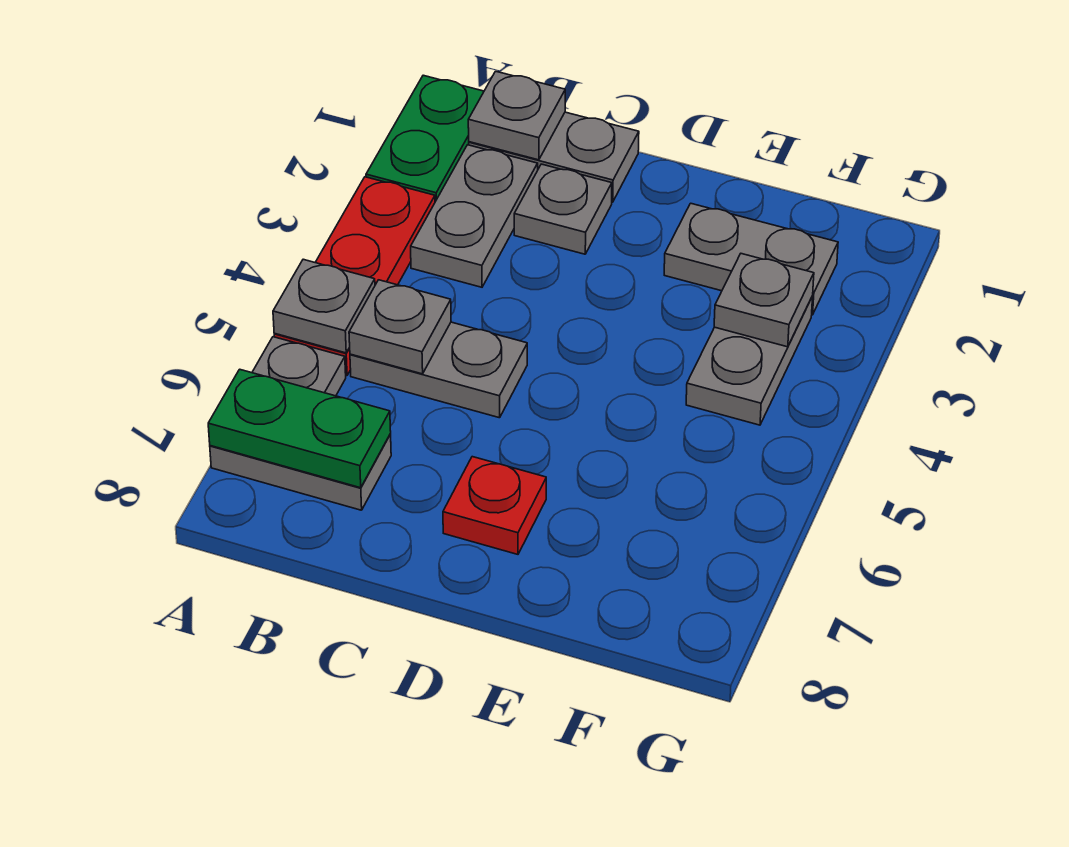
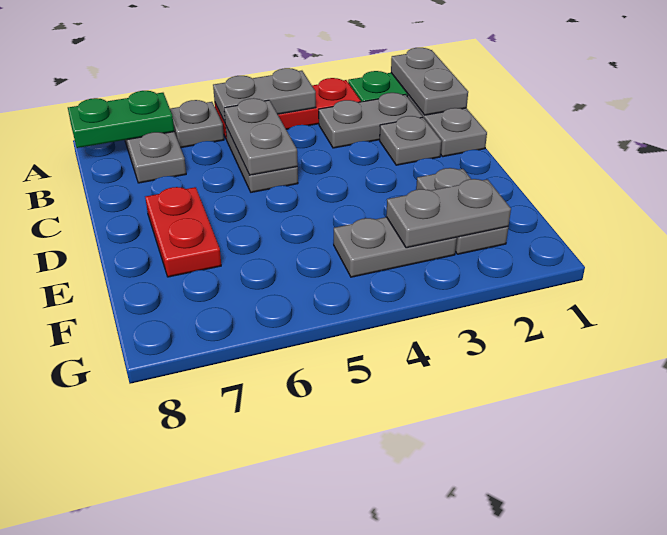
grey 1x1 plate [273,259,375,353] -> grey 1x2 plate [213,68,316,122]
green 1x2 plate [208,369,391,488] -> green 1x2 plate turned to [68,91,174,148]
grey 1x1 plate [468,71,565,160] -> grey 1x2 plate [391,48,468,115]
grey 1x1 plate [349,280,451,374] -> grey 1x2 plate [224,98,298,175]
red 1x1 plate [443,457,546,554] -> red 1x2 plate [145,187,221,277]
grey 1x1 plate [714,254,814,347] -> grey 1x2 plate [386,179,511,248]

